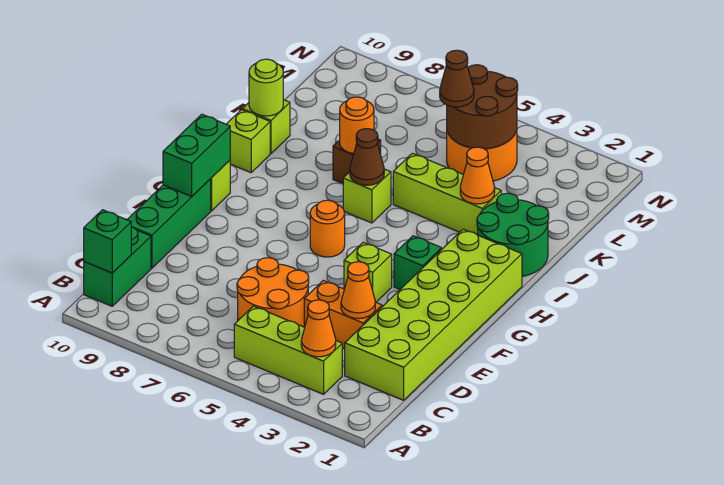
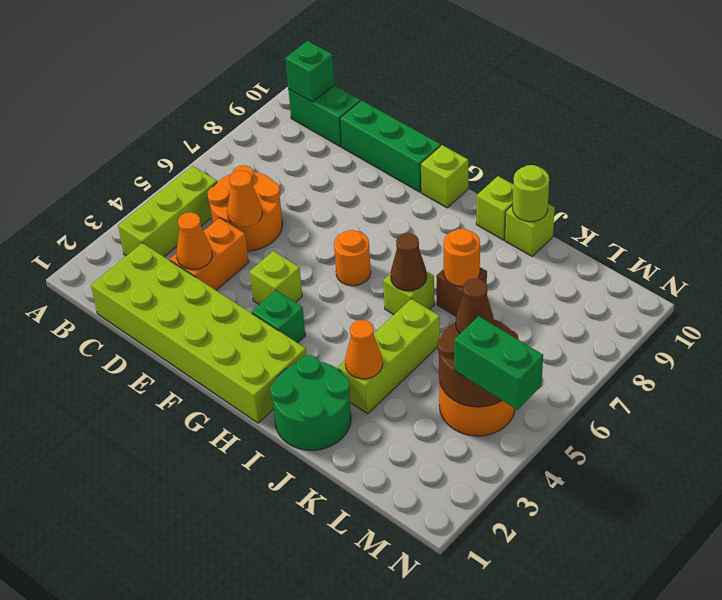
orange 1x1 cone [301,300,336,357] -> orange 1x1 cone moved to [227,170,262,227]
green 1x2 brick [163,114,230,196] -> green 1x2 brick moved to [454,316,543,410]

